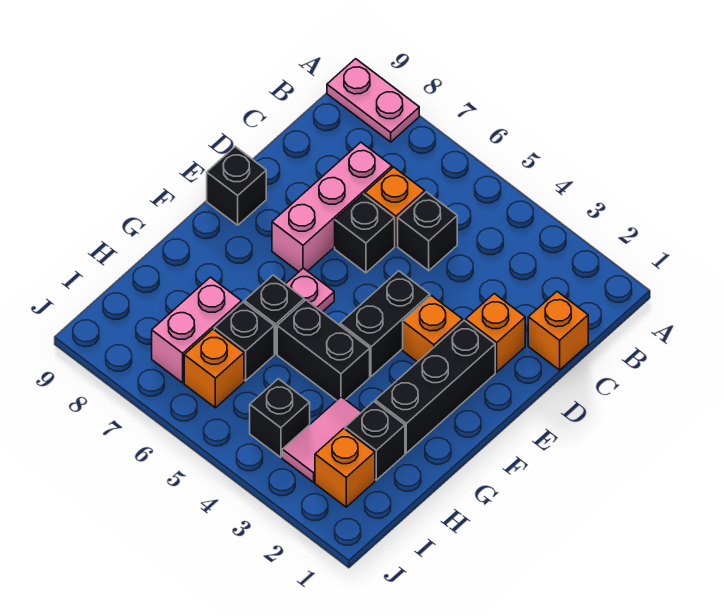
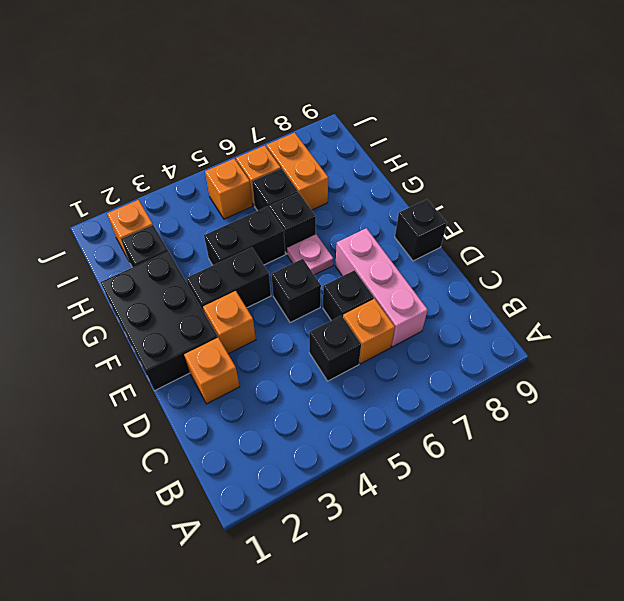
pink 1x2 plate [327,59,419,142] -> none
orange 1x1 brick [528,291,588,370] -> orange 1x1 brick moved to [205,159,253,219]
black 1x3 brick [375,321,495,453] -> black 2x3 brick [100,251,218,390]
black 1x2 brick [340,271,430,376] -> black 1x2 brick turned to [186,247,271,312]
pink 1x2 tile [282,397,361,482] -> none
pink 1x2 brick [152,277,241,383] -> orange 1x2 brick [267,133,328,210]
black 1x1 brick [250,379,310,457] -> black 1x1 brick moved to [271,259,321,323]

